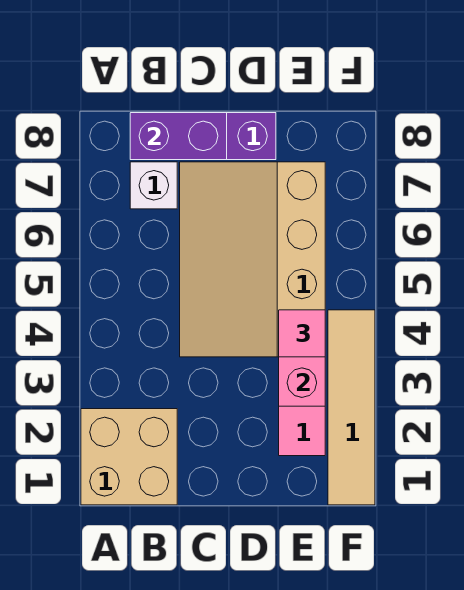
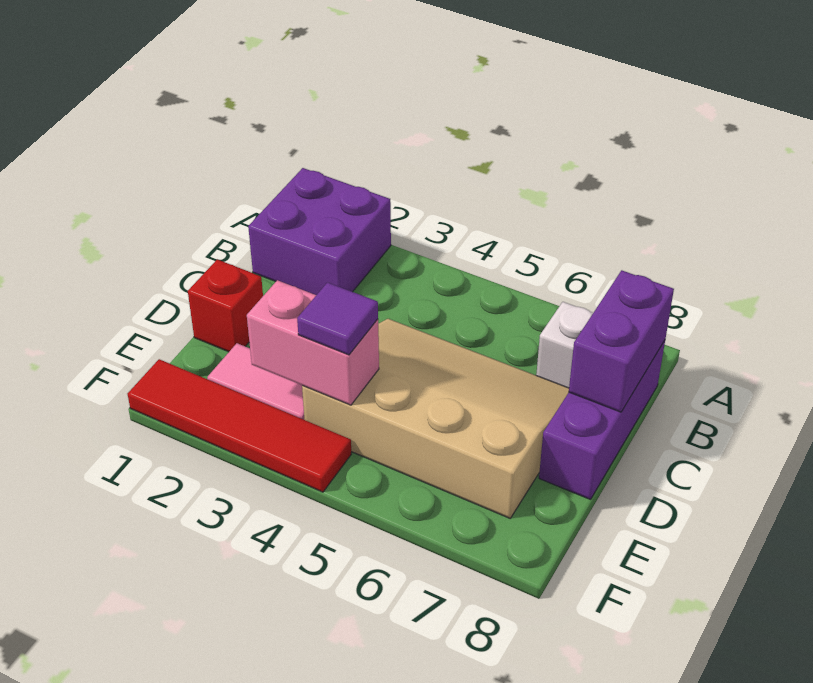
tan 2x2 brick [81,409,177,505] -> purple 2x2 brick [248,168,391,295]
none -> red 1x1 brick [188,259,263,352]
pink 1x1 tile [279,310,325,357] -> purple 1x1 tile [297,282,378,355]
tan 1x4 tile [328,310,375,505] -> red 1x4 tile [127,359,351,492]

